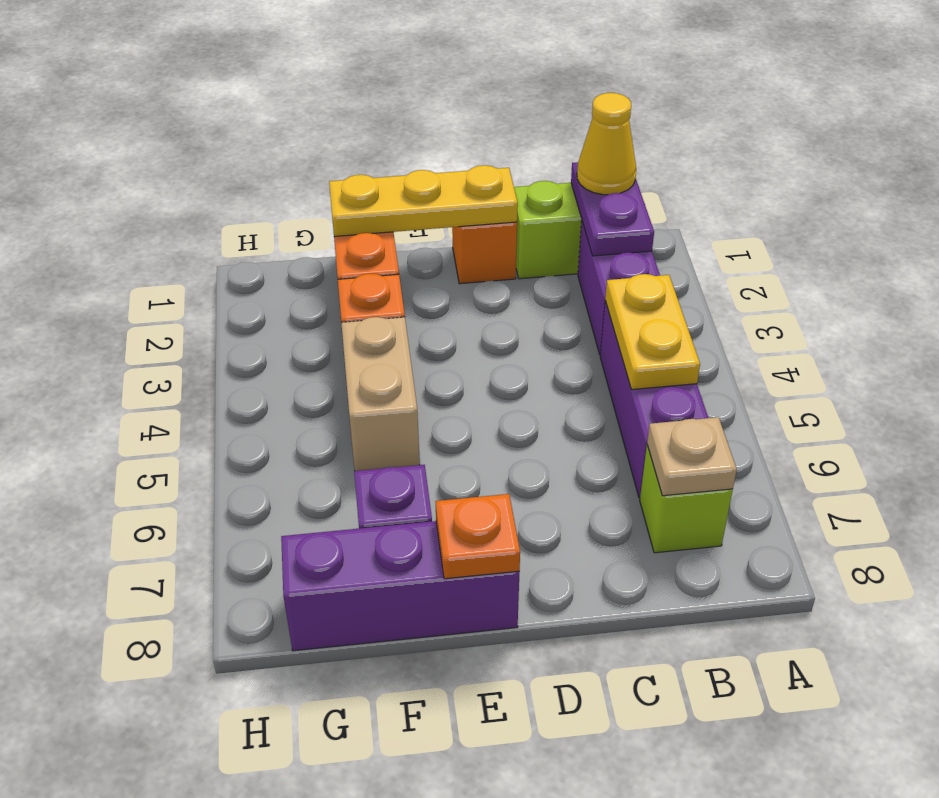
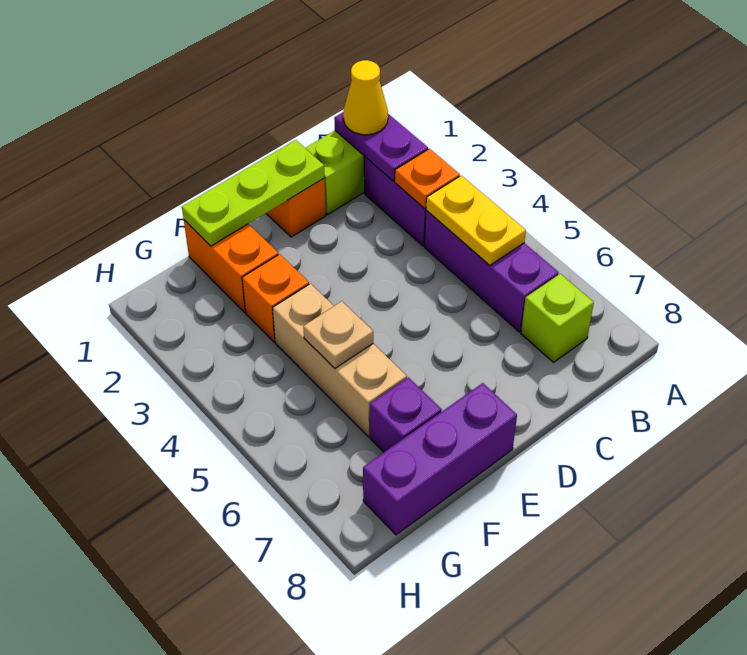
tan 1x1 plate [647,417,737,496] -> tan 1x1 plate moved to [303,301,373,368]
yellow 1x3 plate [329,165,518,237] -> lime 1x3 plate [182,140,324,246]
orange 1x1 plate [435,494,520,579] -> orange 1x1 plate moved to [395,149,460,209]
tan 1x2 brick [341,317,420,471] -> tan 1x3 brick [273,284,407,437]

